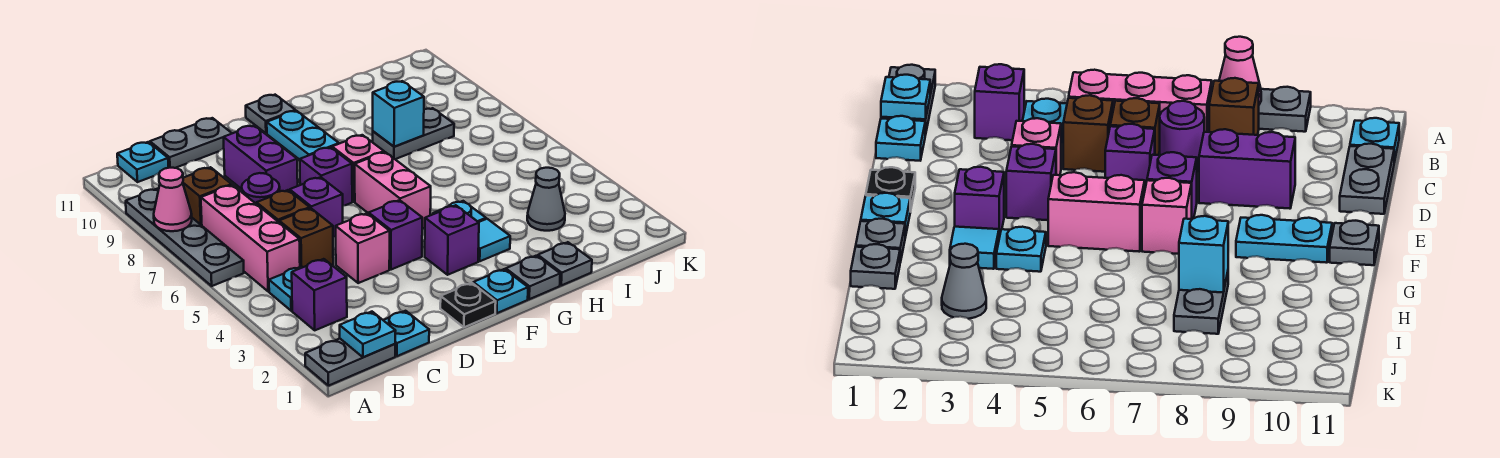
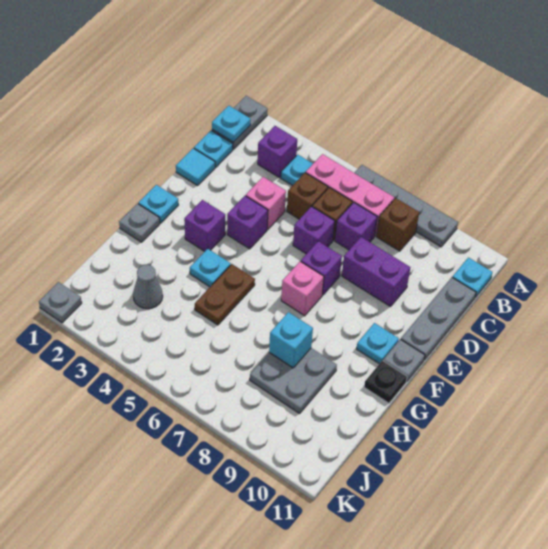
pink 1x1 cone [154,168,192,231] -> none
purple 1x1 round brick [242,173,280,204] -> purple 1x1 brick [335,202,377,250]
grey 1x2 plate [150,118,232,168] -> grey 1x3 plate [401,278,476,360]
black 1x1 plate [440,283,496,327] -> black 1x1 plate moved to [364,361,407,403]
pink 1x2 brick [355,152,431,229] -> none
cyan 1x2 plate [267,111,339,160] -> cyan 1x1 plate [357,323,399,364]
cyan 1x1 tile [478,219,510,261] -> cyan 1x1 tile moved to [176,148,215,185]
none -> brown 1x2 plate [195,264,255,325]
grey 1x1 plate [538,242,592,285] -> grey 1x1 plate moved to [39,282,82,323]
grey 1x2 plate [373,108,454,159] -> grey 2x2 plate [250,348,337,413]

